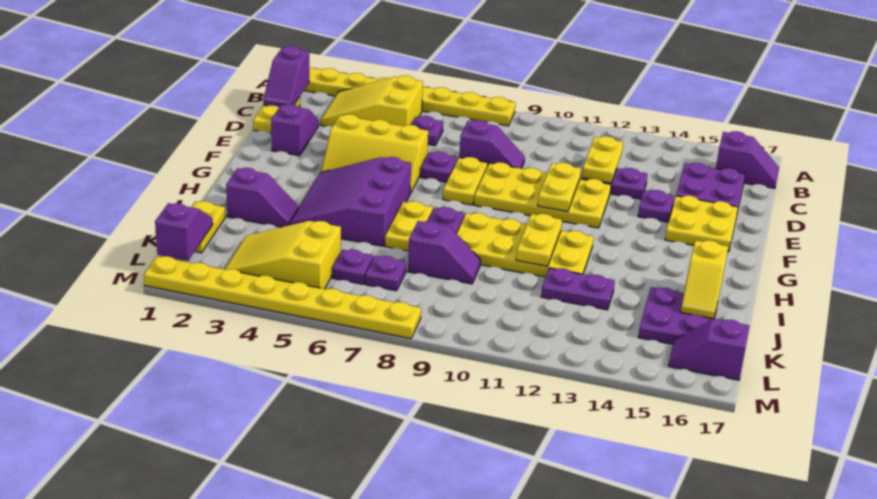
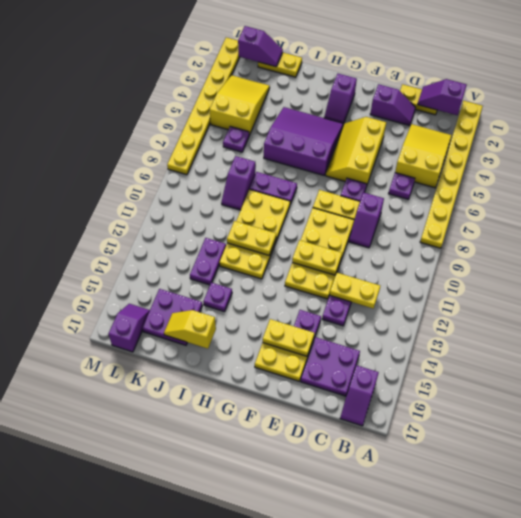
yellow 1x2 plate [385,201,433,251] -> yellow 1x2 plate moved to [263,319,314,356]
purple 1x2 slope [226,168,298,227] -> purple 1x2 slope moved to [324,74,357,124]
purple 1x1 plate [365,256,406,291] -> purple 1x1 plate moved to [203,283,232,312]

